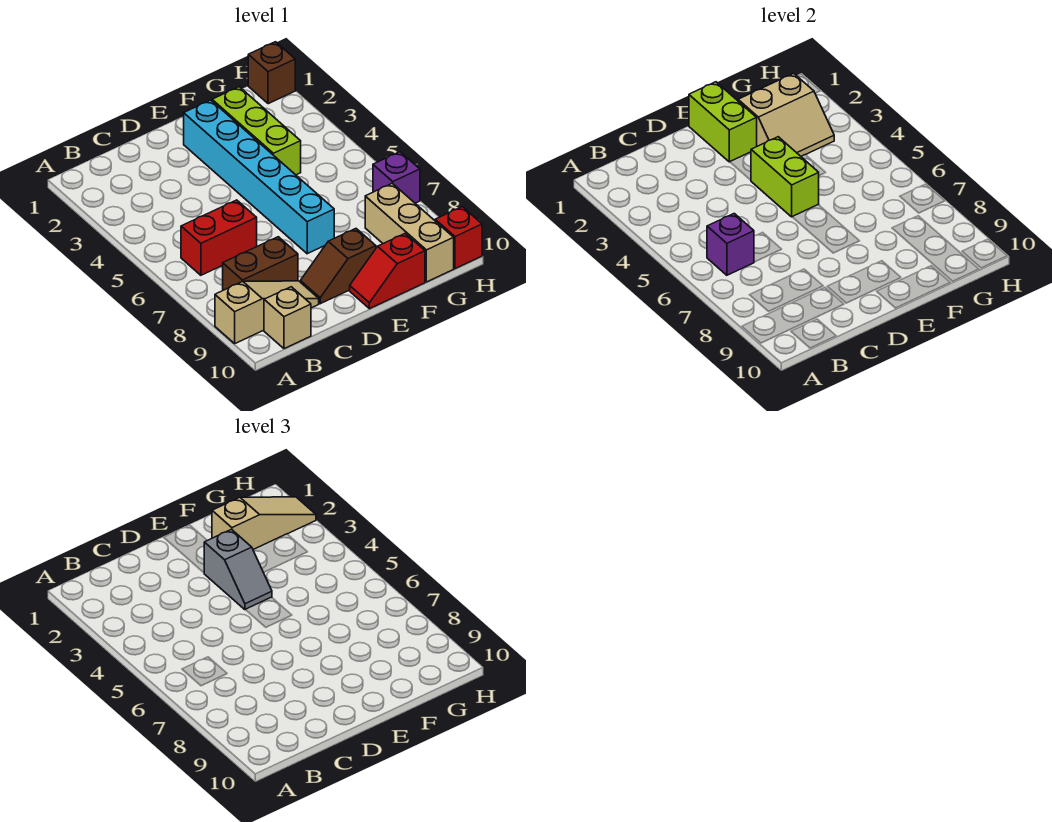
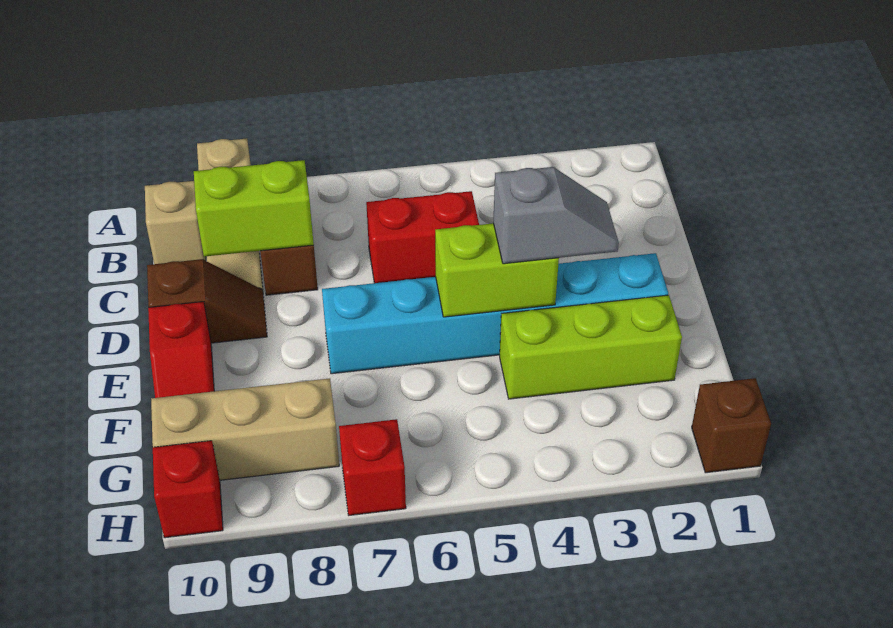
red 1x2 brick [181,200,257,275] -> red 1x2 brick turned to [366,191,479,283]
purple 1x1 brick [707,214,754,275] -> none
brown 1x2 slope [300,229,376,304] -> brown 1x2 slope turned to [147,259,267,343]
lime 1x2 brick [689,82,757,162] -> lime 1x2 brick moved to [194,160,314,257]
grey 1x2 slope [204,529,272,610] -> grey 1x2 slope turned to [493,167,619,264]
red 1x2 slope [350,233,425,309] -> red 1x2 slope turned to [148,302,214,398]
tan 2x2 slope [738,73,834,156] -> none
tan 1x3 slope [212,497,316,549] -> none
purple 1x1 brick [373,152,420,203] -> red 1x1 brick [339,419,406,515]

